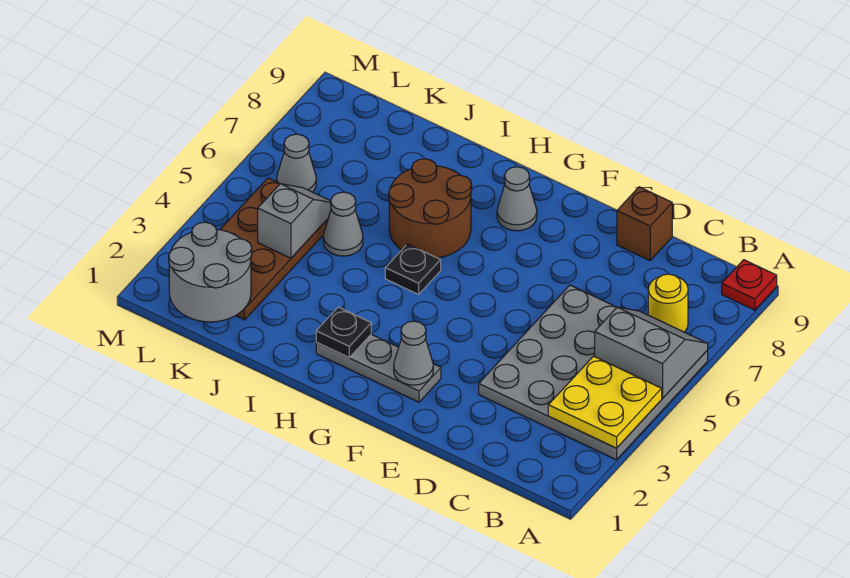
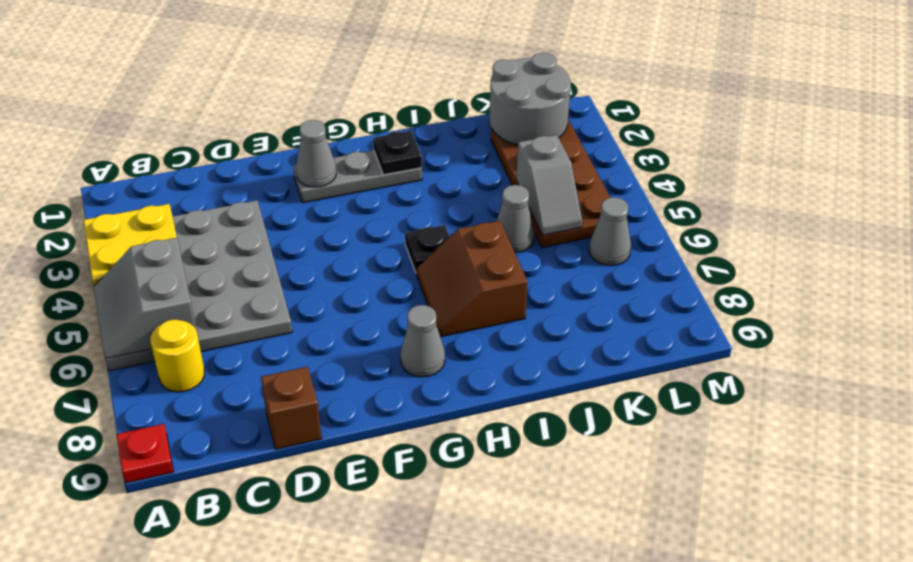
grey 2x2 slope [595,307,708,398] -> grey 2x2 slope turned to [94,238,196,359]
brown 2x2 round brick [389,159,472,258] -> brown 2x2 slope [416,221,528,337]

